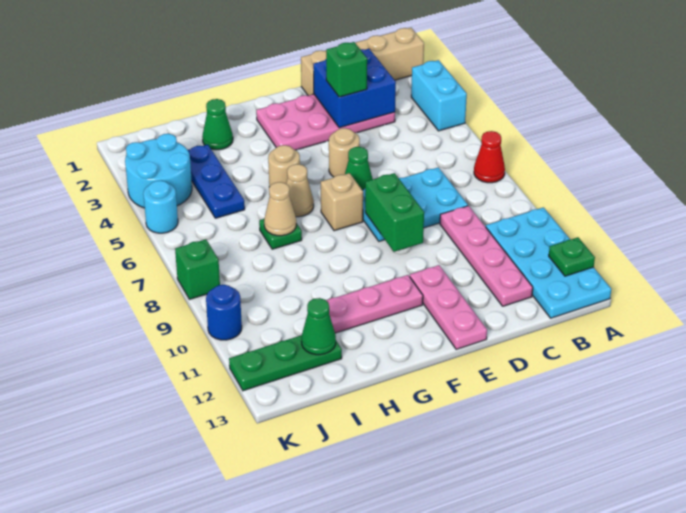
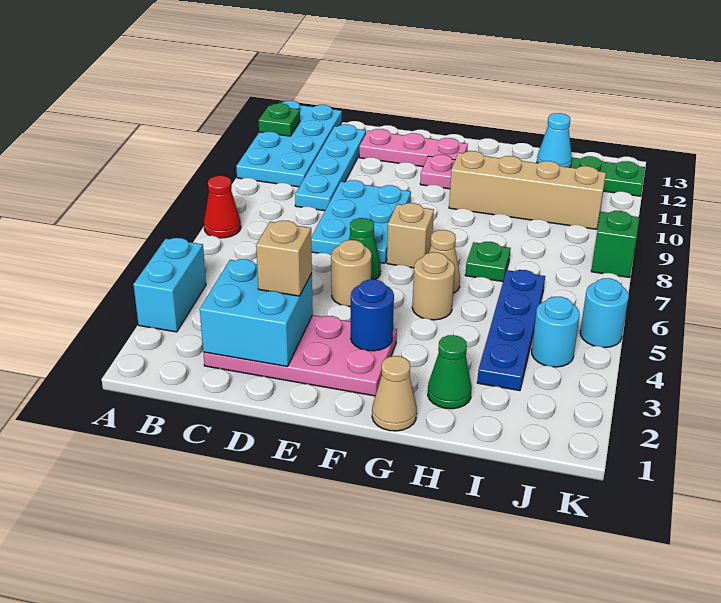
tan 1x4 brick [301,28,424,95] -> tan 1x4 brick moved to [449,151,606,229]
blue 2x2 brick [313,49,396,128] -> cyan 2x2 brick [200,259,313,366]
cyan 2x3 plate [362,167,468,241] -> cyan 2x3 plate turned to [311,180,411,263]
pink 1x4 plate [440,206,533,306] -> cyan 1x4 plate [295,124,366,211]
green 1x1 brick [326,42,367,97] -> tan 1x1 brick [256,221,312,296]
green 1x2 brick [365,173,424,252] -> none
pink 1x3 plate [410,265,487,349] -> pink 1x3 plate turned to [359,129,468,167]
tan 1x1 cone [264,182,296,236] -> tan 1x1 cone moved to [372,356,417,431]
blue 1x3 plate [188,145,245,218] -> blue 1x4 plate [477,270,545,391]
green 1x1 cone [301,298,336,355] -> cyan 1x1 cone [537,113,572,167]
cyan 2x2 round brick [125,134,192,208] -> cyan 1x1 round brick [532,297,580,367]
blue 1x1 round brick [206,285,242,340] -> blue 1x1 round brick moved to [351,280,394,351]

